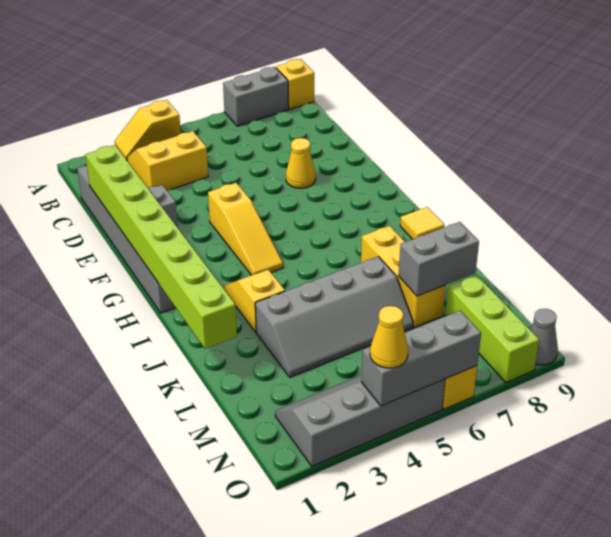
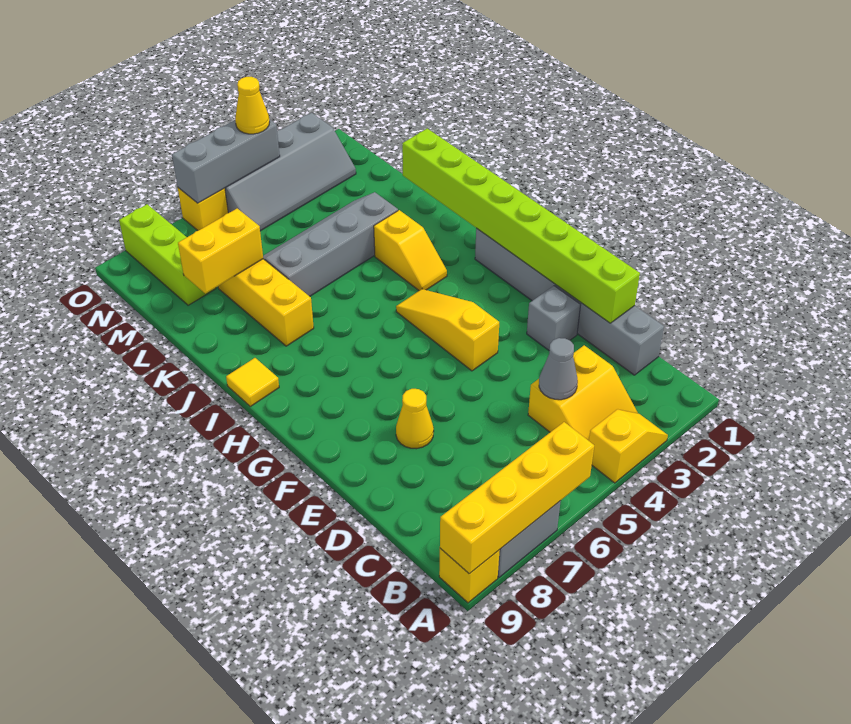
none -> yellow 1x4 brick [440,422,594,574]
grey 1x2 brick [399,222,479,296] -> yellow 1x2 brick [178,209,263,293]
grey 1x1 cone [530,309,558,365] -> grey 1x1 cone moved to [539,338,578,400]

